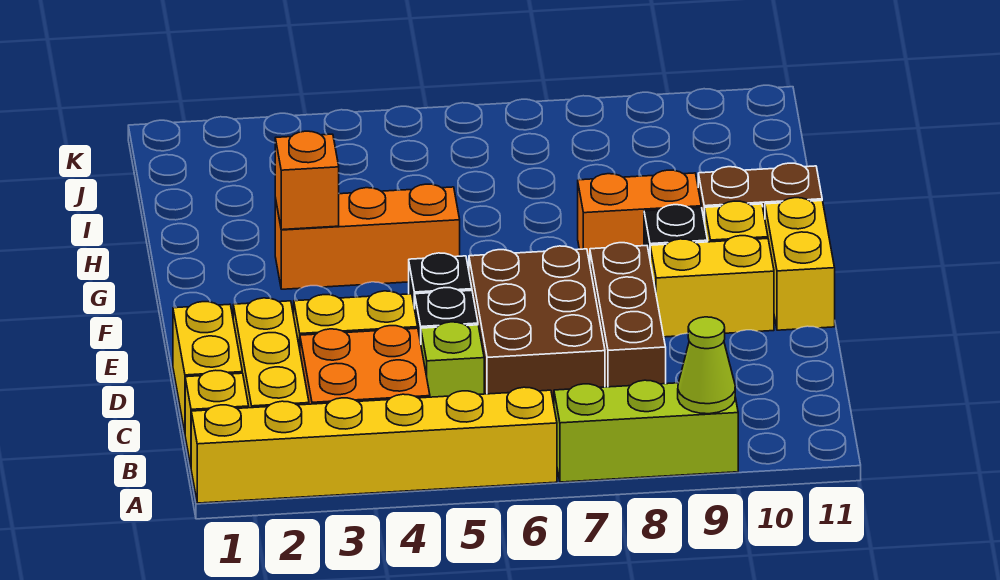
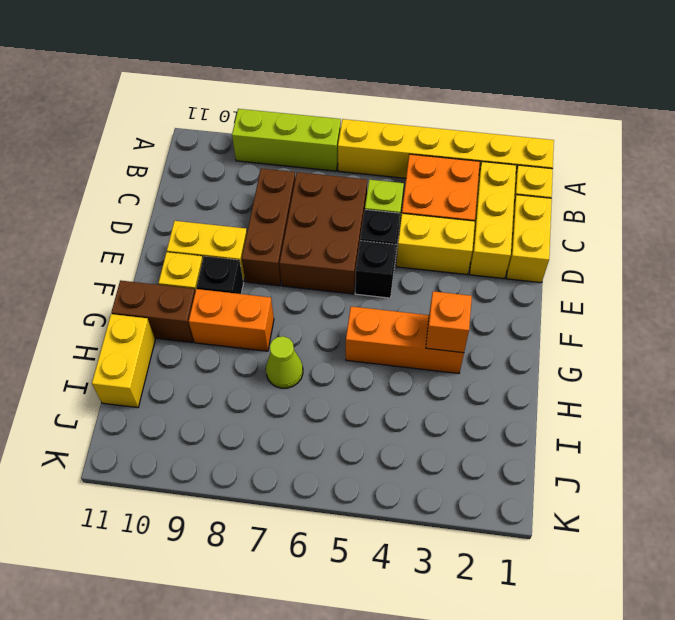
lime 1x1 cone [678,317,735,414] -> lime 1x1 cone moved to [266,336,303,388]
yellow 1x2 brick [765,198,835,330] -> yellow 1x2 brick moved to [92,314,155,408]

